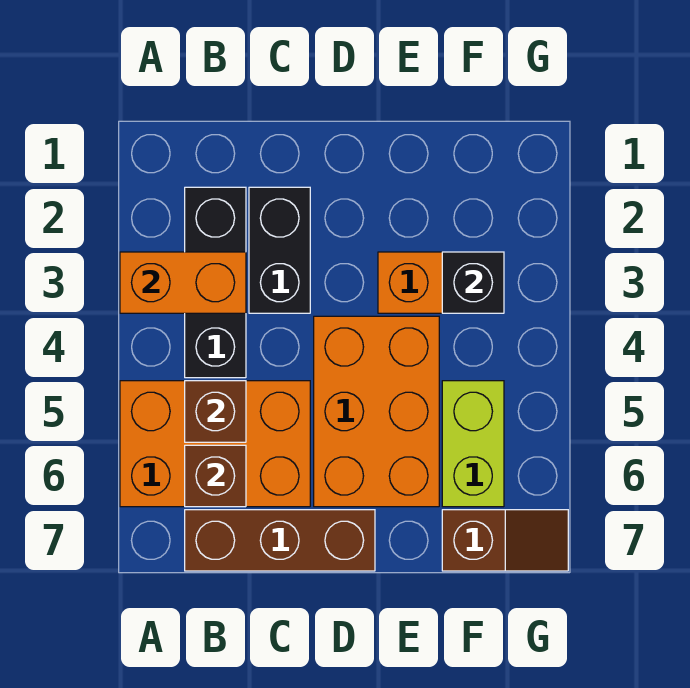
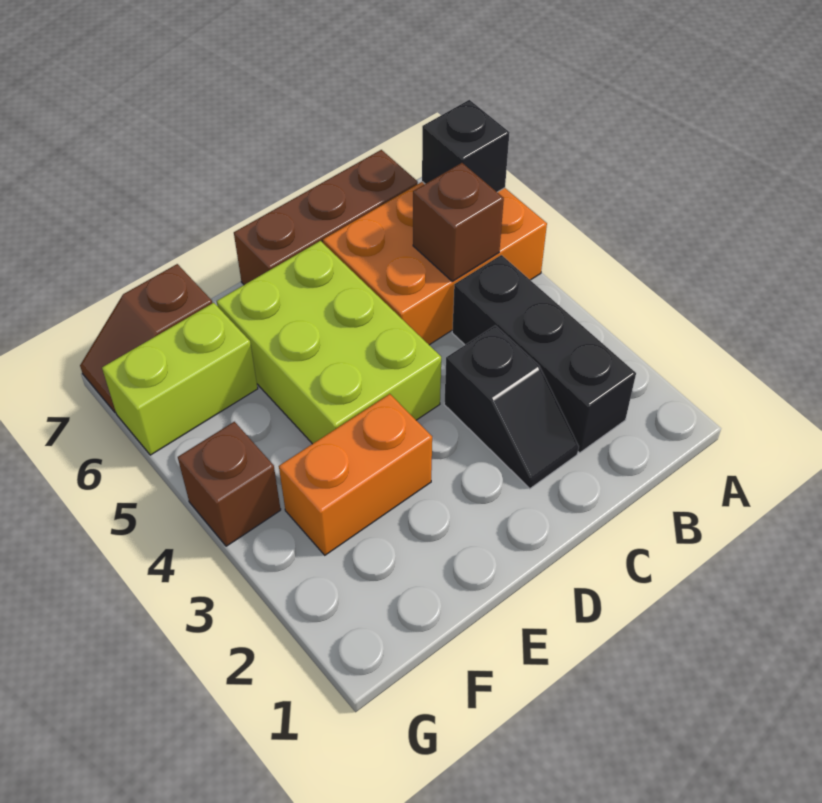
orange 1x2 brick [120,252,246,313] -> none
brown 1x1 brick [185,445,246,507] -> brown 1x1 brick moved to [178,422,281,546]
black 1x2 brick [249,187,310,313] -> black 1x2 slope [444,326,579,489]
orange 2x3 brick [314,316,439,507] -> lime 2x3 brick [217,241,441,444]
black 1x1 brick [442,252,504,313] -> black 1x1 brick moved to [422,100,510,192]
lime 1x2 brick [442,381,504,507] -> lime 1x2 brick turned to [102,303,258,455]

